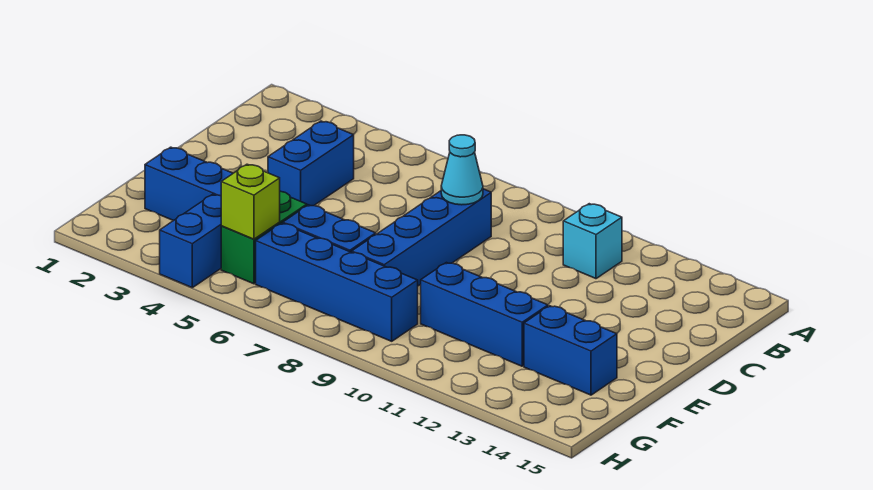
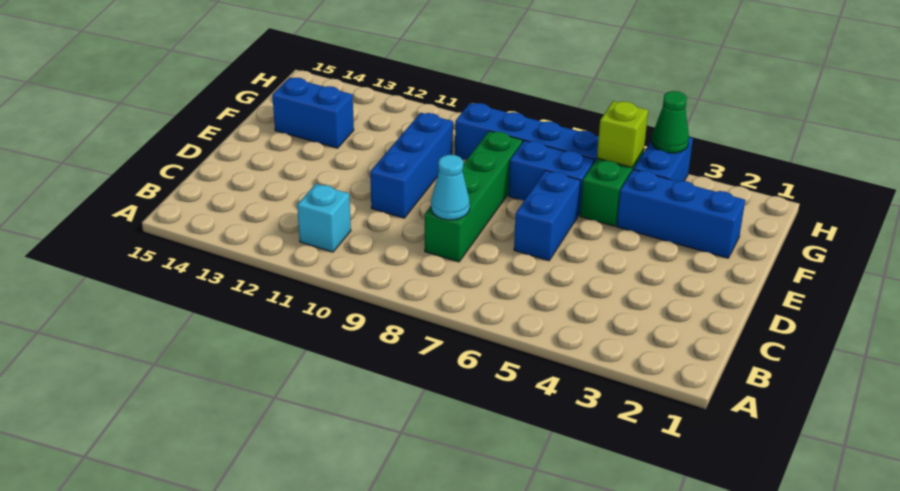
blue 1x2 brick [268,121,354,206] -> blue 1x2 brick moved to [514,171,580,261]
blue 1x4 brick [352,189,491,286] -> green 1x4 brick [425,131,523,262]
blue 1x3 brick [421,263,548,366] -> blue 1x3 brick turned to [370,113,453,218]
none -> green 1x1 cone [652,91,689,153]

